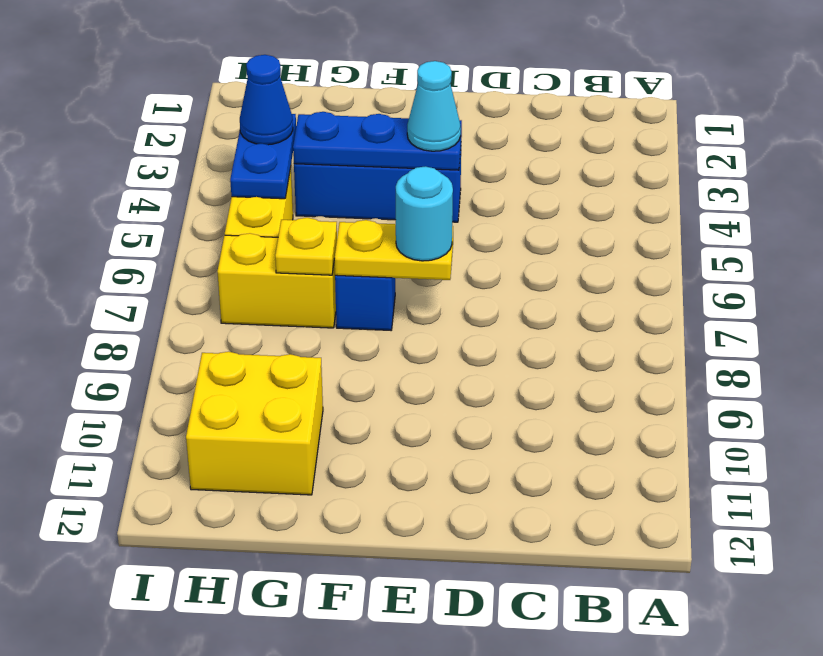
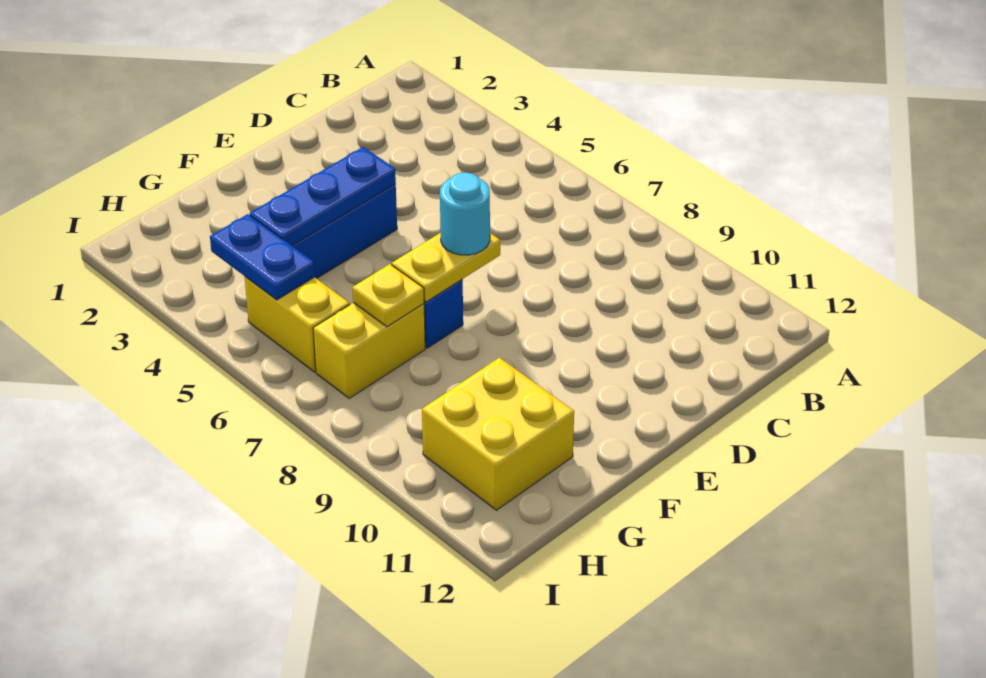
cyan 1x1 cone [407,61,461,151] -> none
blue 1x1 cone [240,55,293,145] -> none

